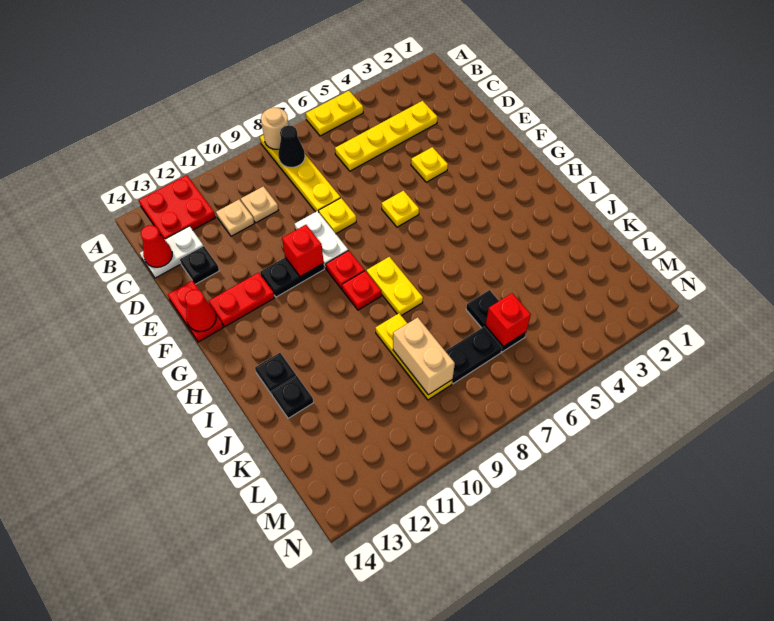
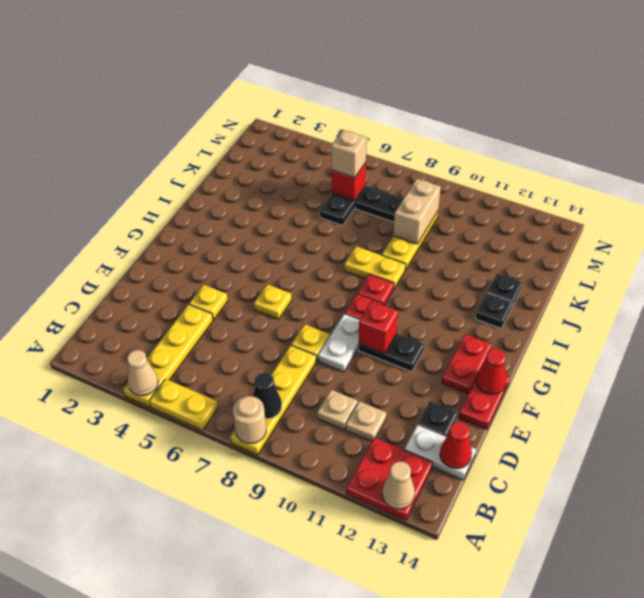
none -> tan 1x1 cone [127,350,158,396]
none -> tan 1x1 cone [382,461,415,509]
yellow 1x4 plate [335,101,438,171] -> yellow 1x4 plate turned to [123,304,213,407]
red 1x2 plate [209,273,275,327] -> red 1x2 plate turned to [442,334,492,394]
yellow 1x2 plate [366,257,423,316] -> yellow 1x2 plate turned to [344,246,406,288]
none -> tan 1x1 brick [331,130,366,178]

